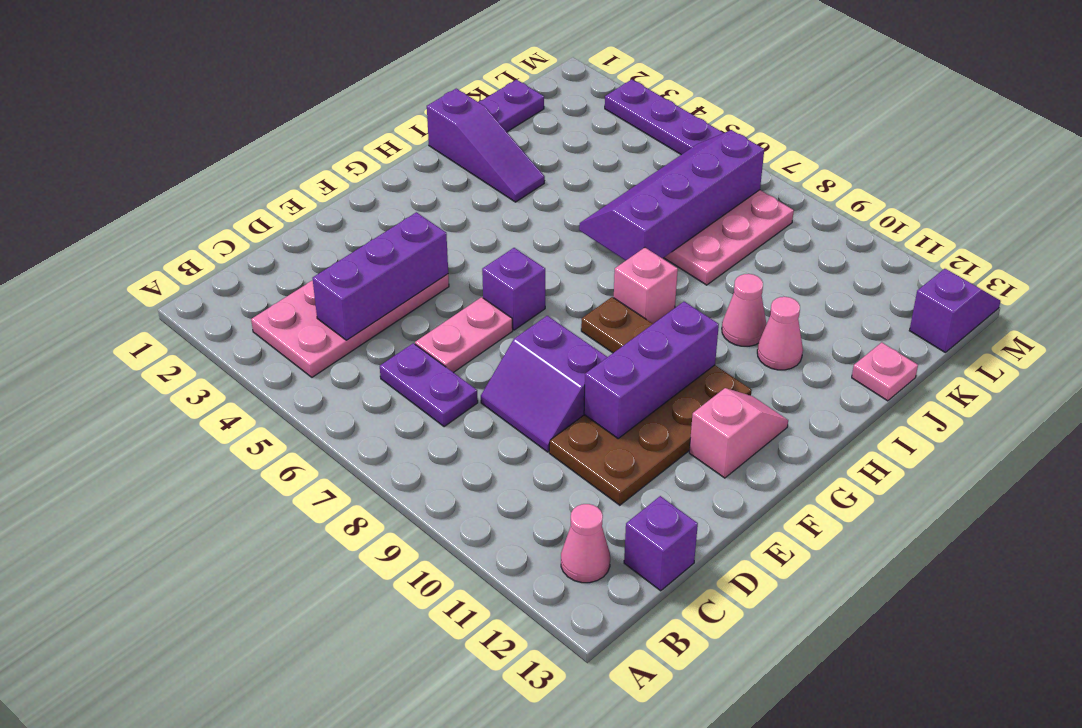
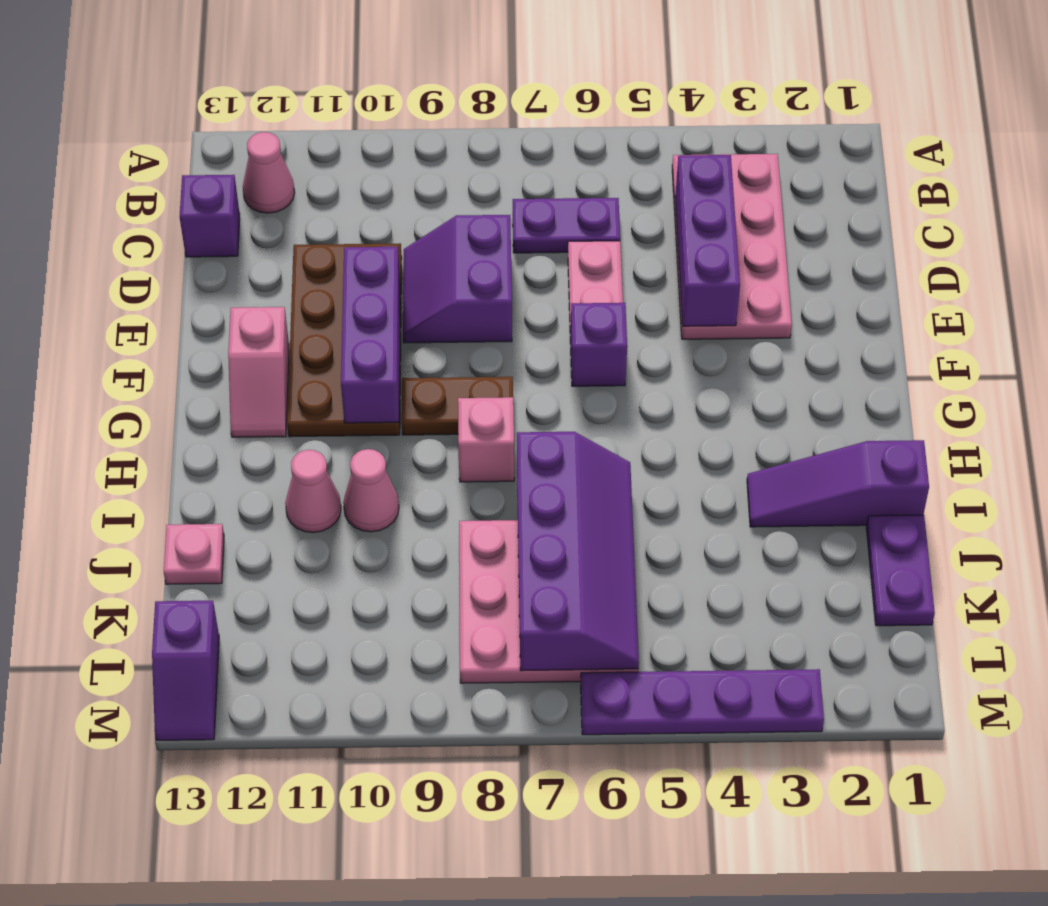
purple 2x2 slope [481,316,607,452] -> purple 2x2 slope turned to [403,215,512,343]

